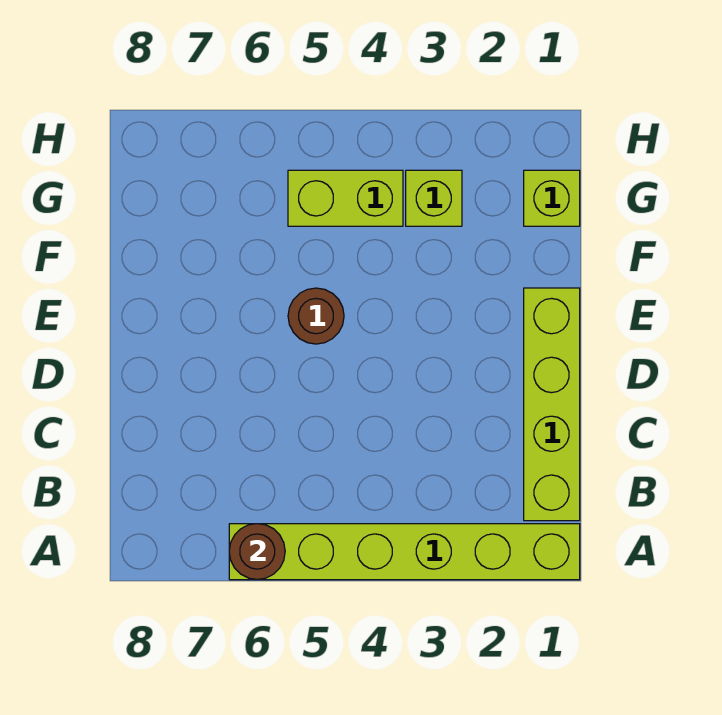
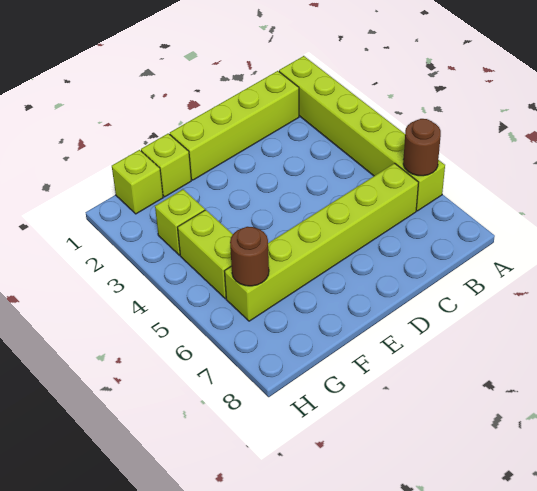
none -> lime 1x6 brick [225,163,419,321]
brown 1x1 round brick [288,288,344,344] -> brown 1x1 round brick moved to [230,227,269,286]
none -> lime 1x1 brick [141,133,191,197]

